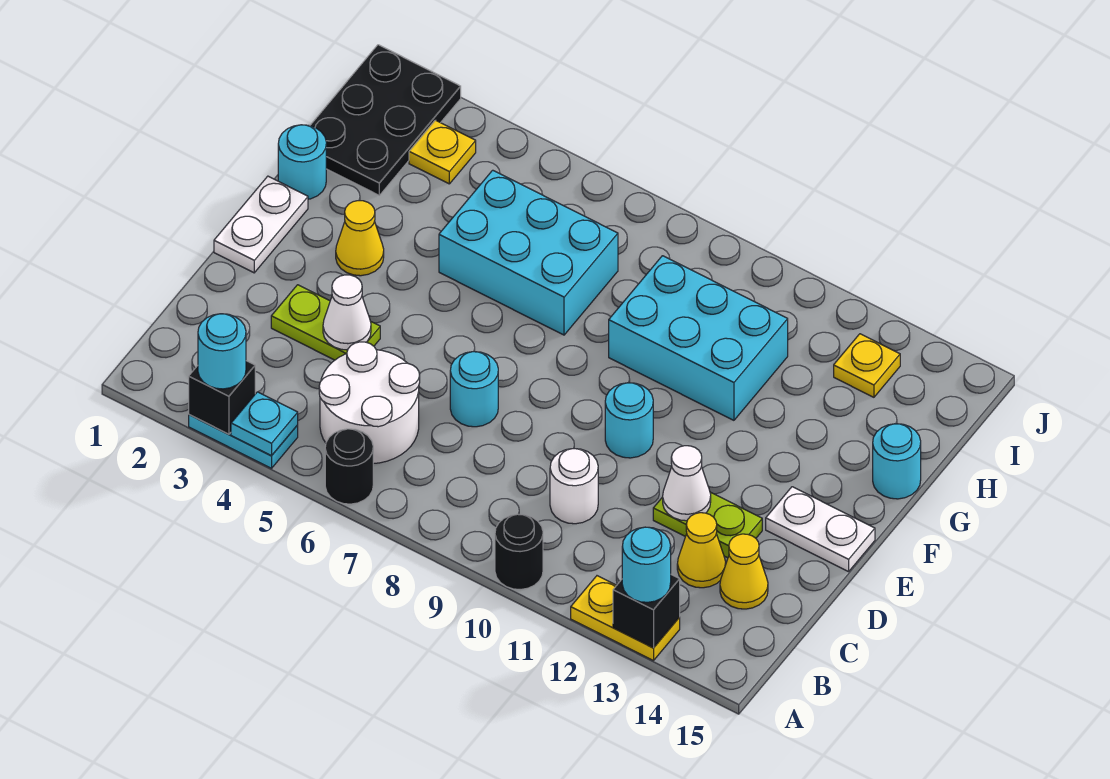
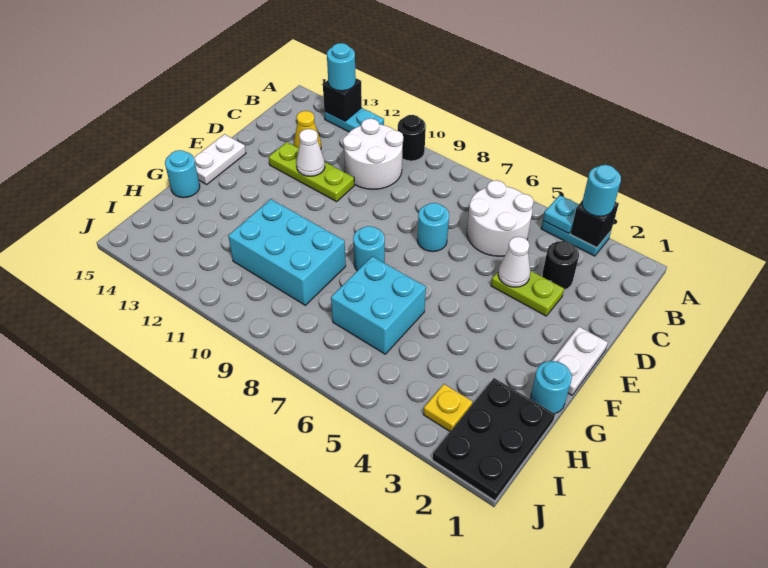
black 1x1 round brick [325,429,373,504] -> black 1x1 round brick moved to [542,241,579,290]
yellow 1x2 plate [571,576,680,661] -> cyan 1x2 plate [324,108,384,132]
white 1x1 round brick [550,449,598,524] -> white 2x2 round brick [343,119,403,189]
yellow 1x1 cone [720,534,768,609] -> none
lime 1x2 plate [653,492,762,558] -> lime 1x3 plate [269,142,354,202]
cyan 1x1 round brick [605,383,653,458] -> cyan 1x1 round brick moved to [353,226,385,271]
white 1x2 plate [766,487,875,572] -> white 1x2 plate turned to [194,134,246,184]
yellow 1x1 cone [336,201,384,276] -> none
cyan 2x3 brick [439,170,618,335] -> cyan 2x2 brick [331,256,426,354]
yellow 1x1 plate [834,334,900,397] -> none

